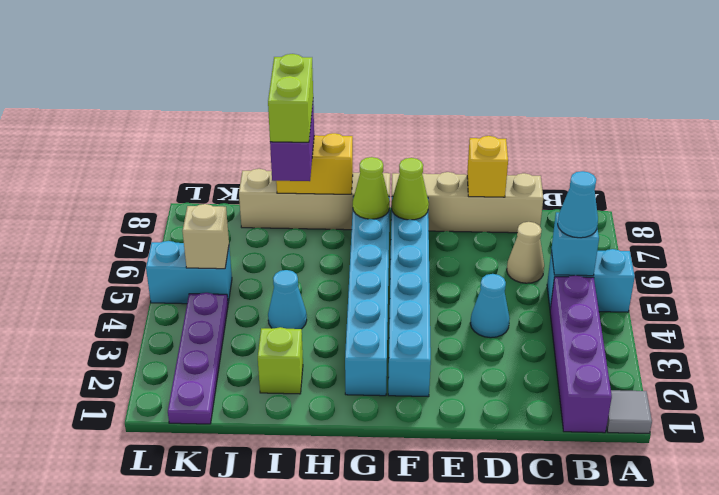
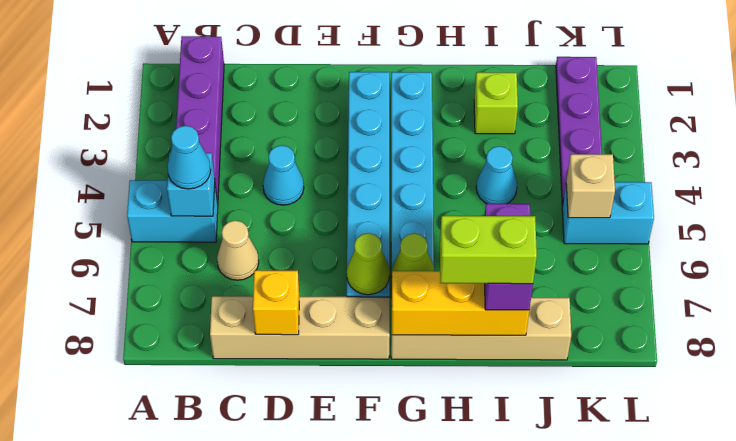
grey 1x1 tile [607,390,652,433] -> none
yellow 1x2 brick [276,133,353,194] -> yellow 1x3 brick [392,271,529,335]
lime 1x2 brick [268,54,313,142] -> lime 1x2 brick turned to [440,216,537,284]

